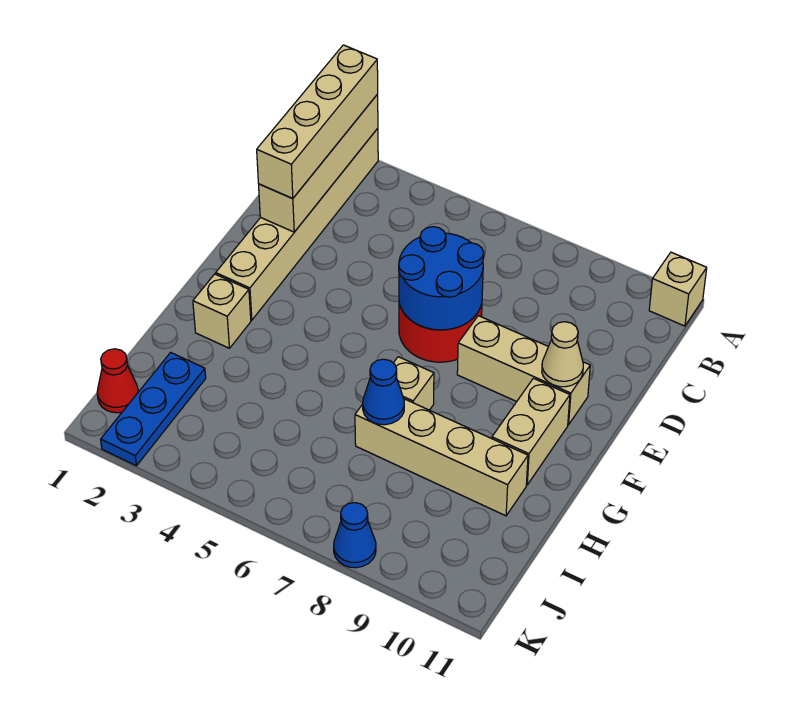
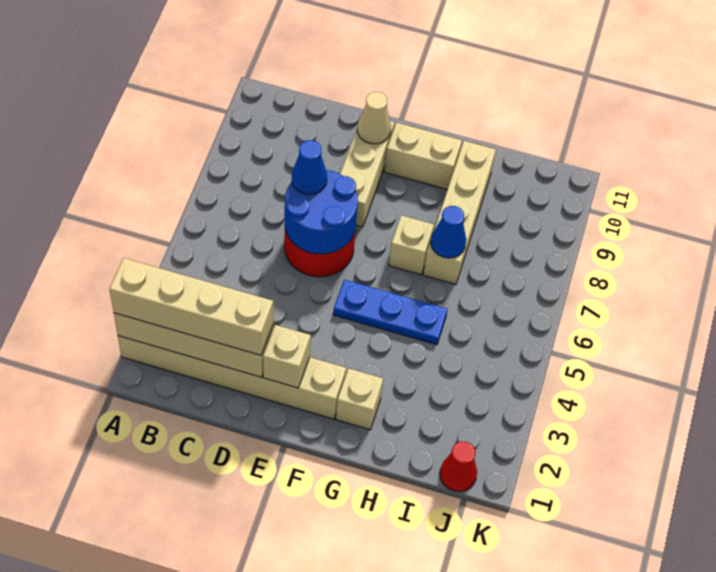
tan 1x1 brick [649,252,707,326] -> tan 1x1 brick moved to [263,325,311,388]
blue 1x3 plate [101,352,206,466] -> blue 1x3 plate moved to [333,280,447,345]
blue 1x1 cone [334,503,376,568] -> blue 1x1 cone moved to [292,140,327,194]

